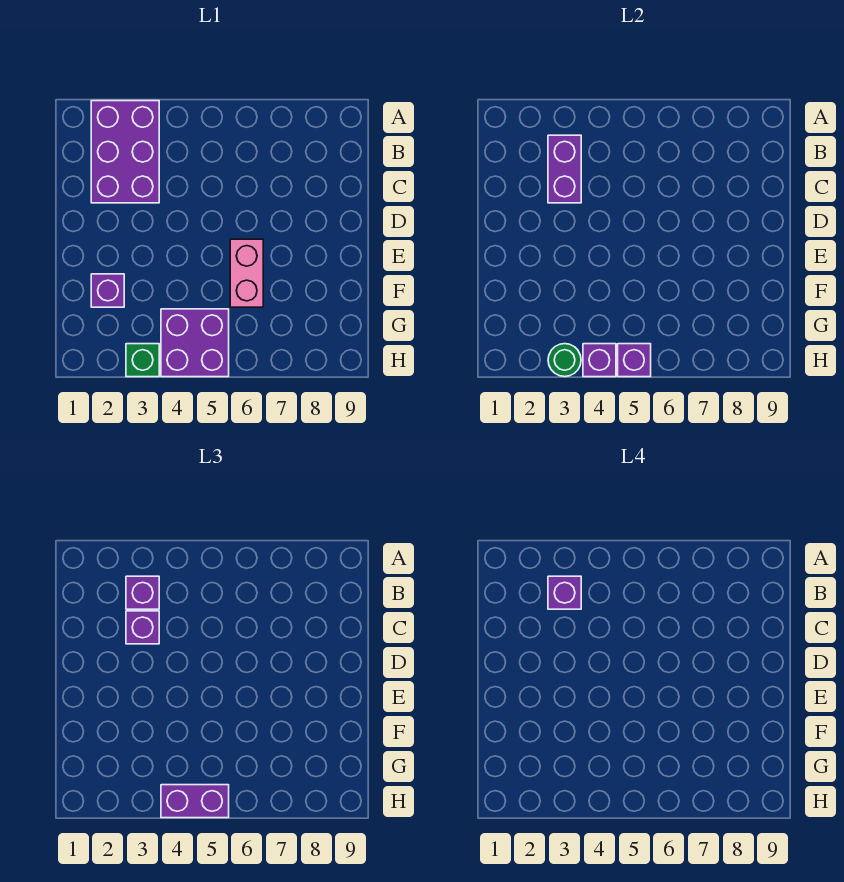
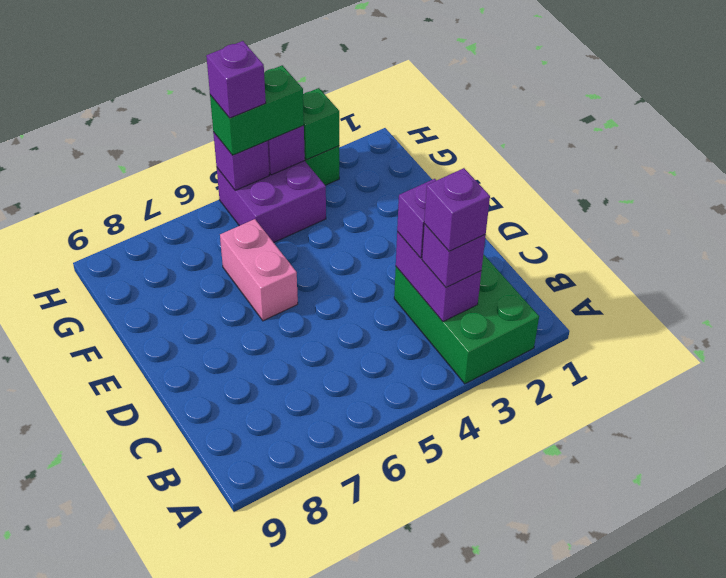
purple 2x3 brick [91,101,159,203] -> green 2x3 brick [394,254,539,384]
purple 1x1 brick [91,274,124,307] -> purple 1x1 brick moved to [206,41,266,118]
green 1x1 round brick [548,344,581,377] -> green 1x1 brick [303,88,339,160]
purple 1x2 brick [161,785,229,818] -> green 1x2 brick [210,65,304,155]

